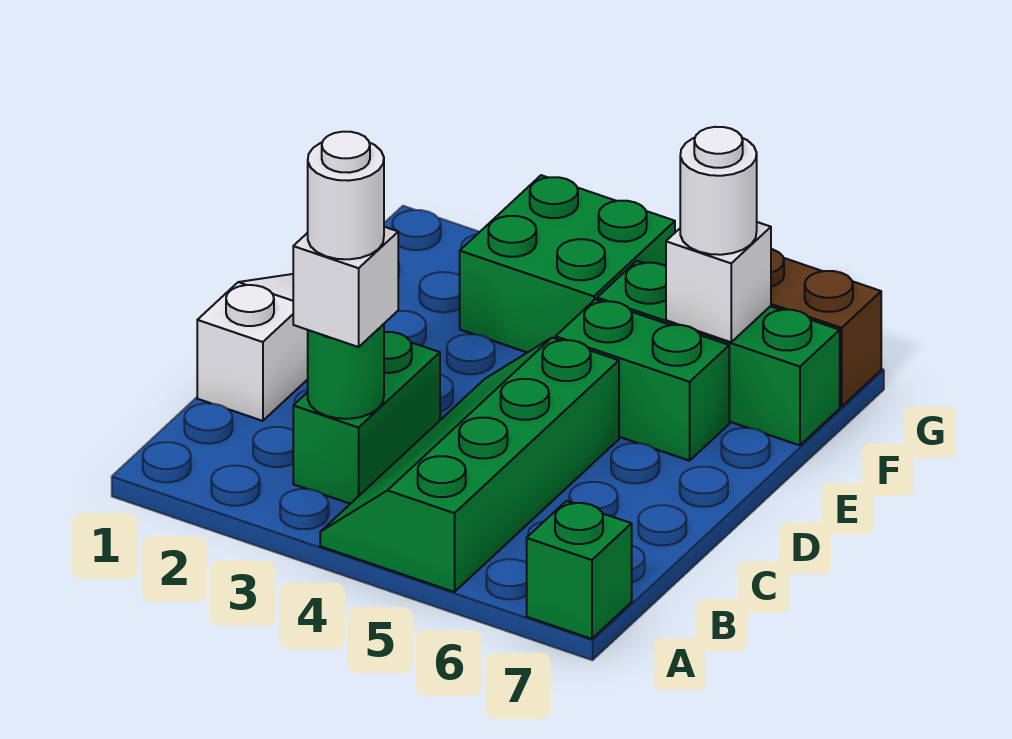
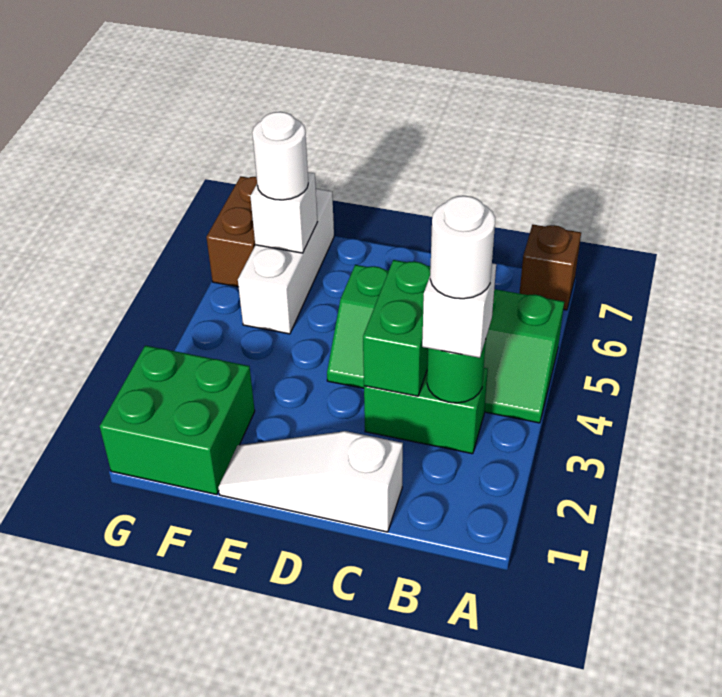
green 1x1 brick [527,501,632,639] -> brown 1x1 brick [519,225,581,310]
green 1x2 brick [556,299,729,461] -> green 1x2 brick moved to [363,260,431,396]
green 2x2 brick [460,175,675,353] -> green 2x2 brick moved to [100,345,255,495]
green 1x3 brick [597,261,840,445] -> white 1x3 brick [238,189,334,334]

